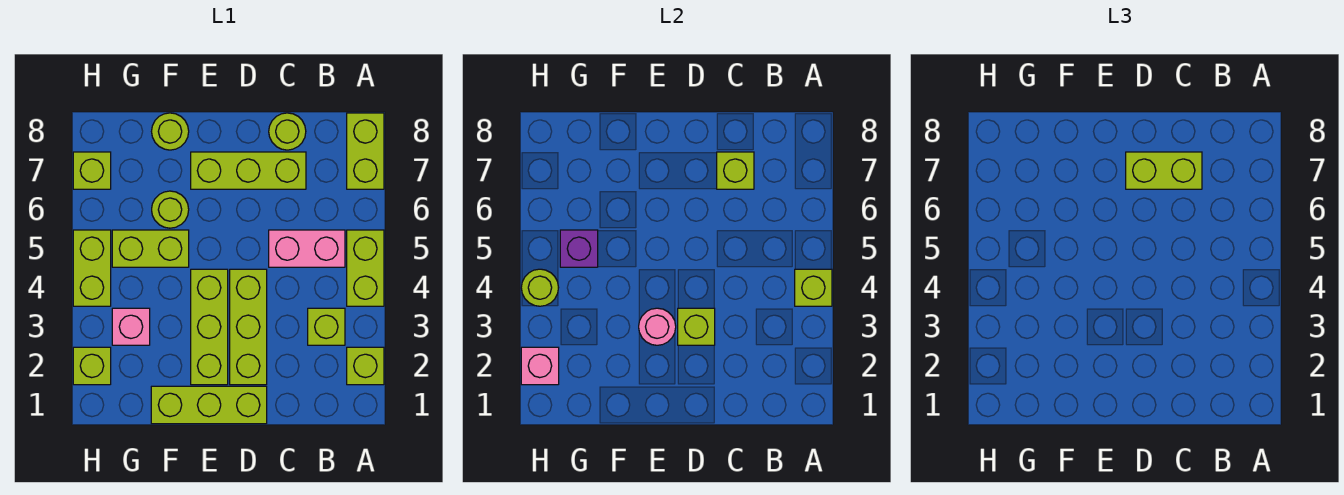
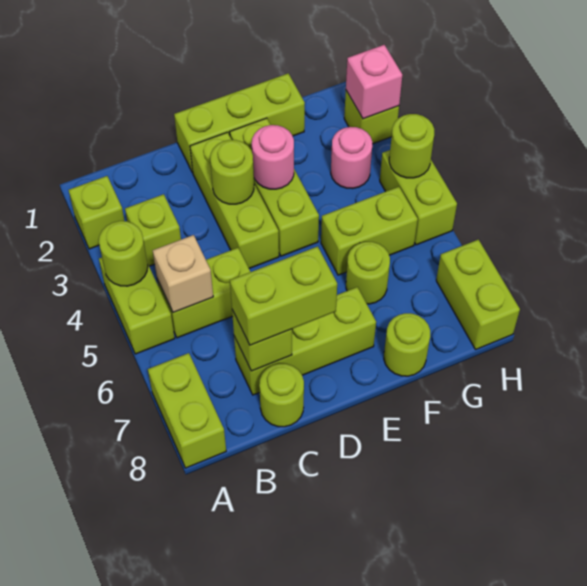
lime 1x1 brick [795,269,832,306] -> lime 1x1 round brick [99,221,148,286]
pink 1x2 brick [269,230,345,267] -> lime 1x2 brick [157,248,250,338]
none -> tan 1x1 brick [153,235,213,313]
lime 1x1 brick [678,308,715,345] -> lime 1x1 round brick [210,140,254,204]
pink 1x1 brick [112,308,150,345] -> pink 1x1 round brick [331,127,372,189]
purple 1x1 brick [560,230,598,267] -> none
lime 1x1 brick [73,152,111,189] -> lime 1x2 brick [436,240,520,349]

